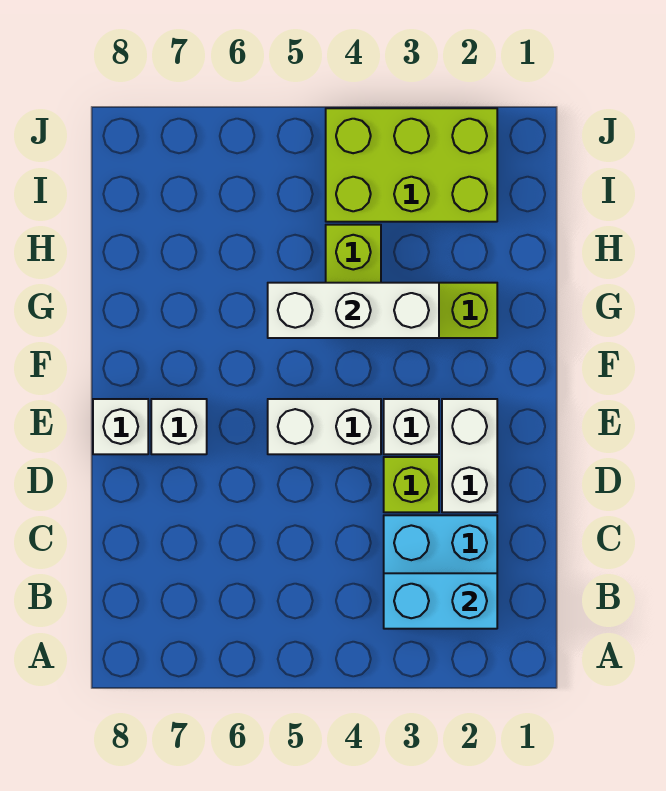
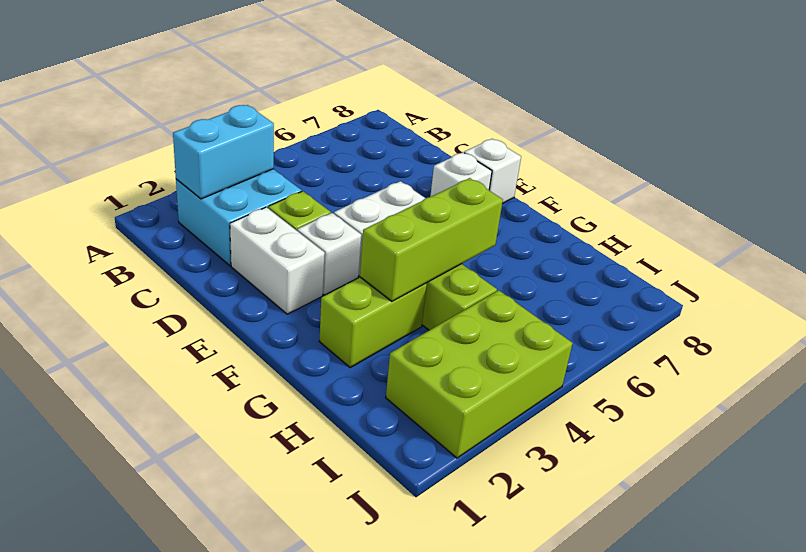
white 1x3 brick [268,283,439,338] -> lime 1x3 brick [360,178,503,301]

